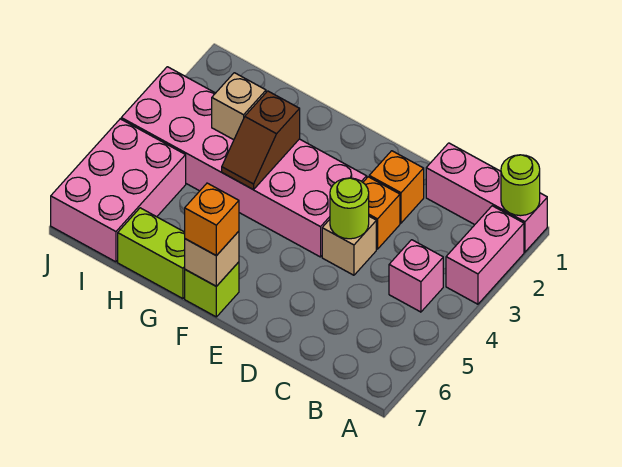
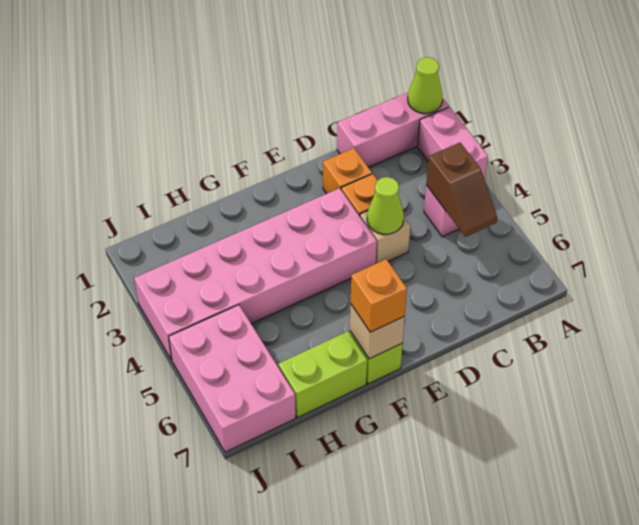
lime 1x1 round brick [501,155,540,216] -> lime 1x1 cone [408,57,443,113]
lime 1x1 round brick [330,178,369,239] -> lime 1x1 cone [367,177,404,234]
brown 1x2 slope [222,91,300,190] -> brown 1x2 slope moved to [426,143,497,237]
tan 1x1 brick [212,73,266,140] -> none

